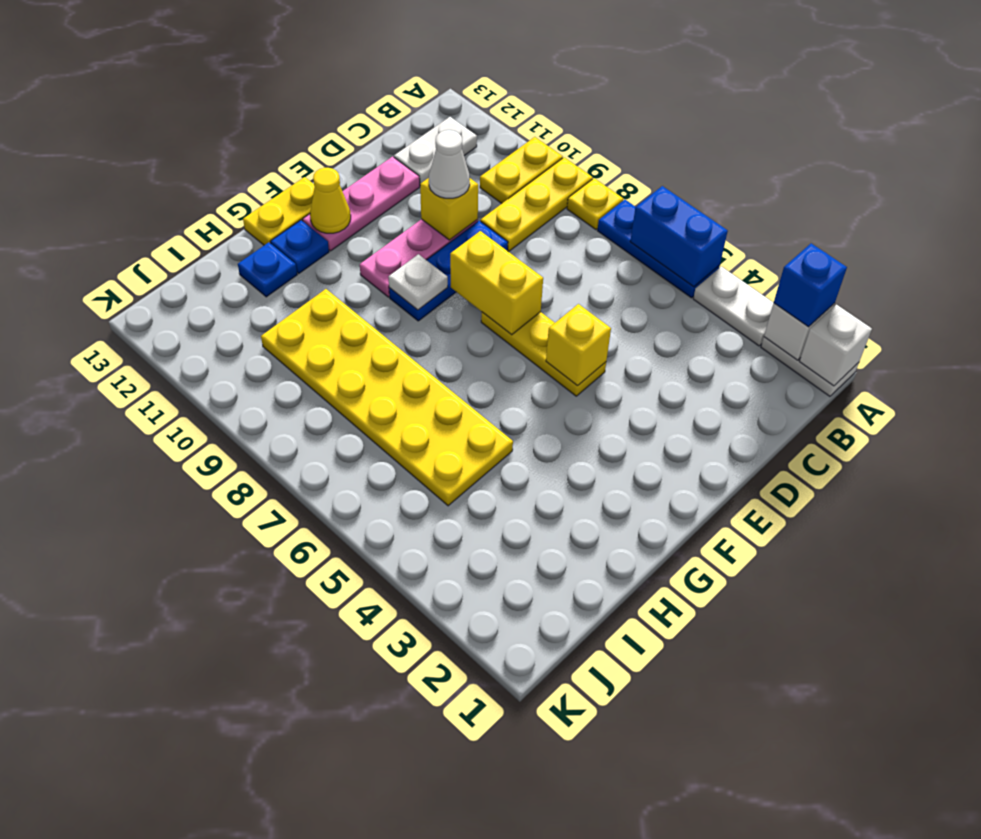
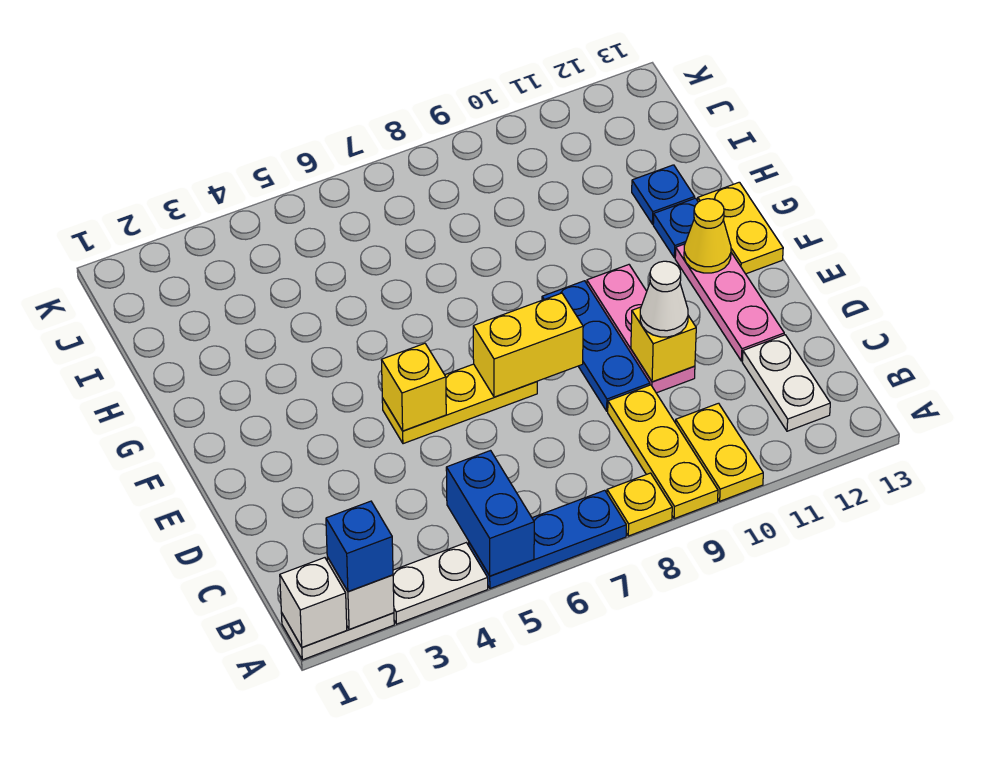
blue 1x2 brick [630,186,728,287] -> blue 1x2 brick turned to [446,451,534,576]
white 1x1 plate [389,254,448,310] -> none
yellow 2x6 plate [261,289,513,506] -> none

